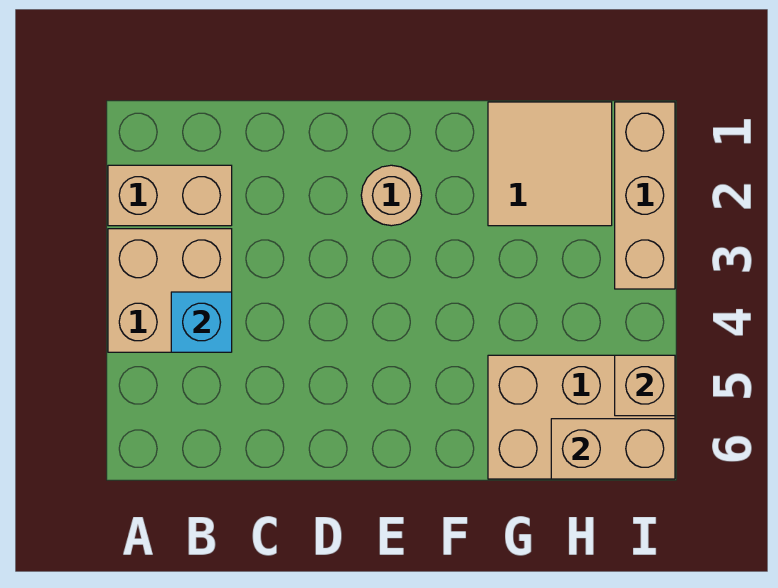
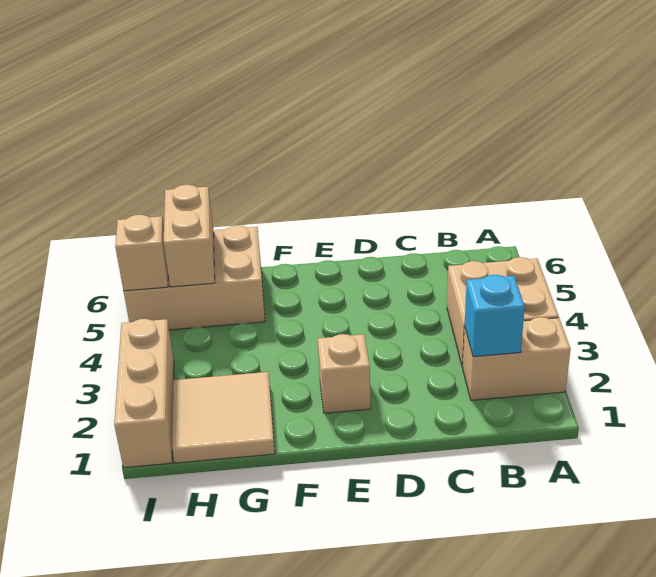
cyan 1x1 brick [171,292,232,352] -> cyan 1x1 brick moved to [465,275,525,357]
tan 1x1 round brick [361,165,422,226] -> tan 1x1 brick [318,334,371,413]
tan 1x2 brick [551,419,675,479] -> tan 1x2 brick turned to [164,185,215,287]

